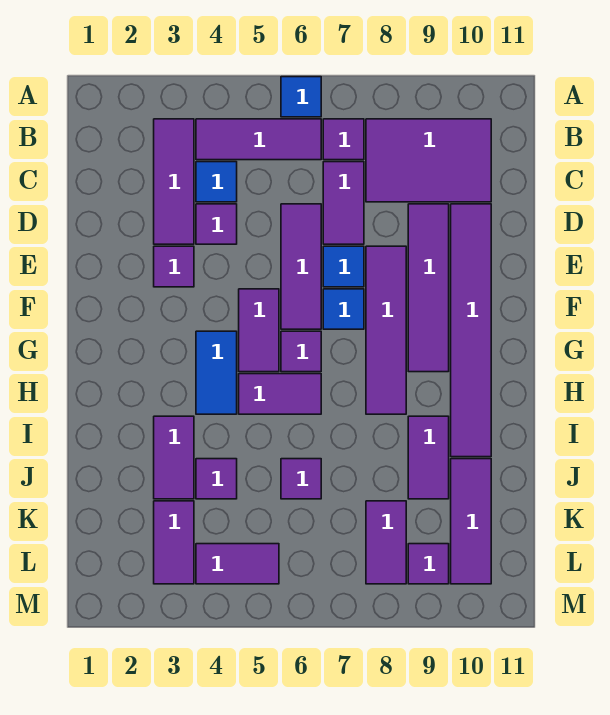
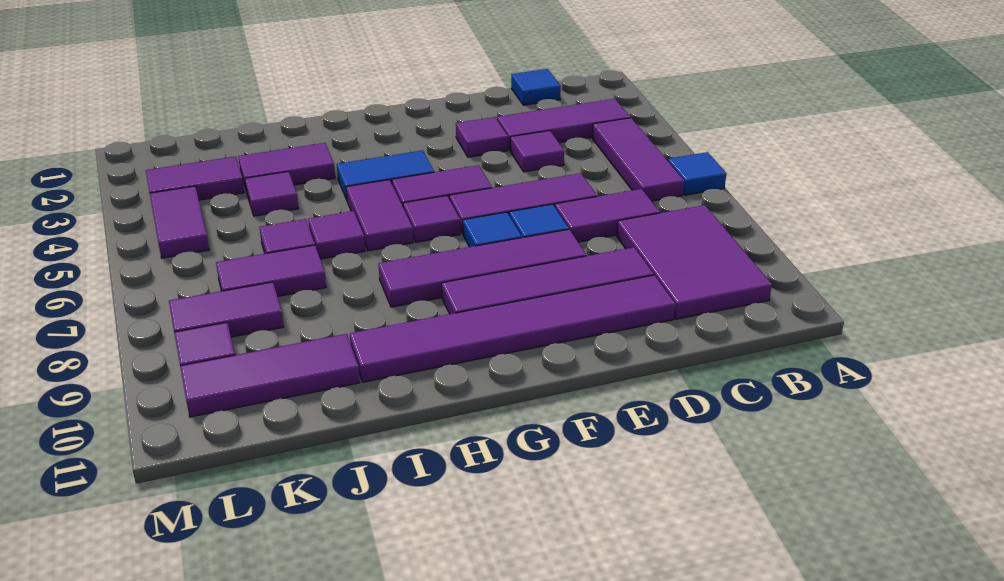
purple 1x1 tile [323,119,364,160] -> purple 1x1 tile moved to [308,211,365,259]
blue 1x1 tile [196,162,237,202] -> blue 1x1 tile moved to [511,69,561,105]
purple 1x2 tile [408,416,449,499] -> purple 1x2 tile moved to [216,245,326,296]

